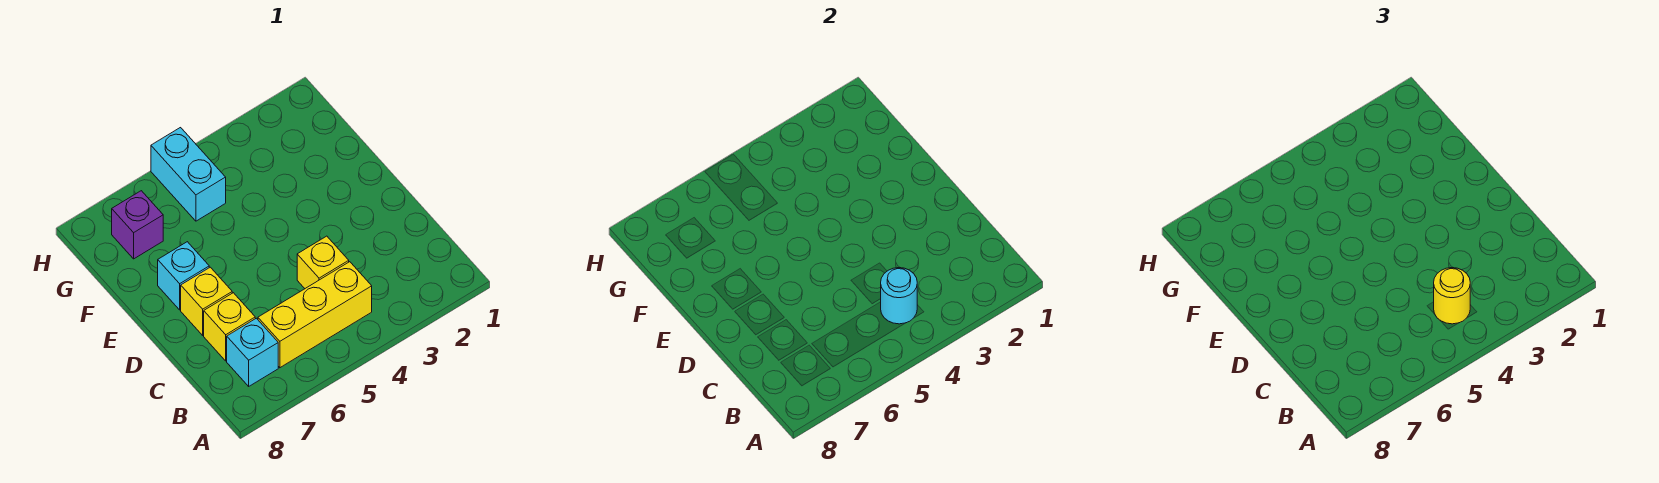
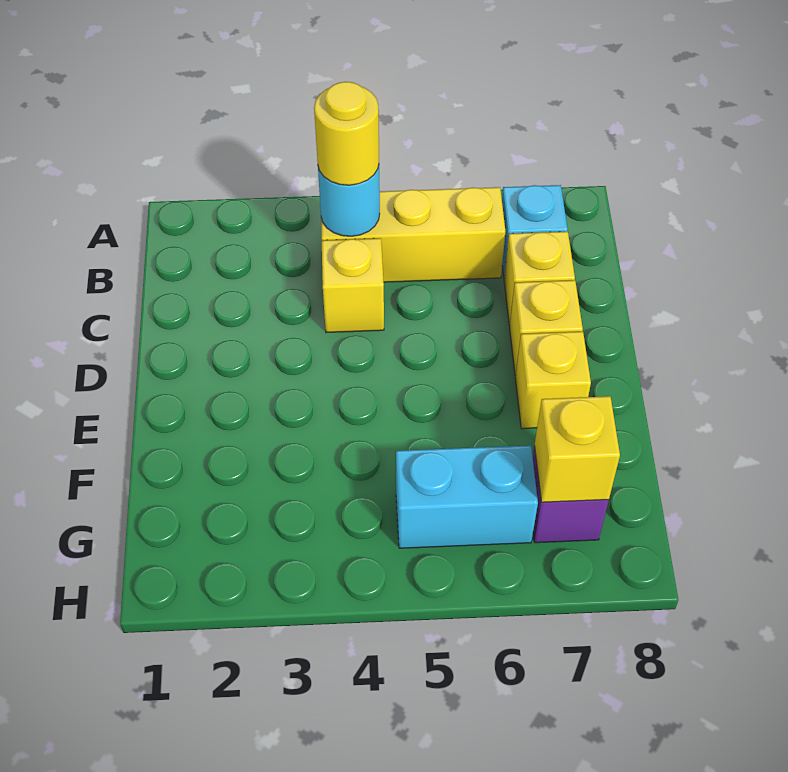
cyan 1x1 brick [158,242,209,310] -> yellow 1x1 brick [515,332,591,429]
cyan 1x2 brick [151,128,226,221] -> cyan 1x2 brick turned to [396,445,538,548]
none -> yellow 1x1 brick [535,396,620,502]

